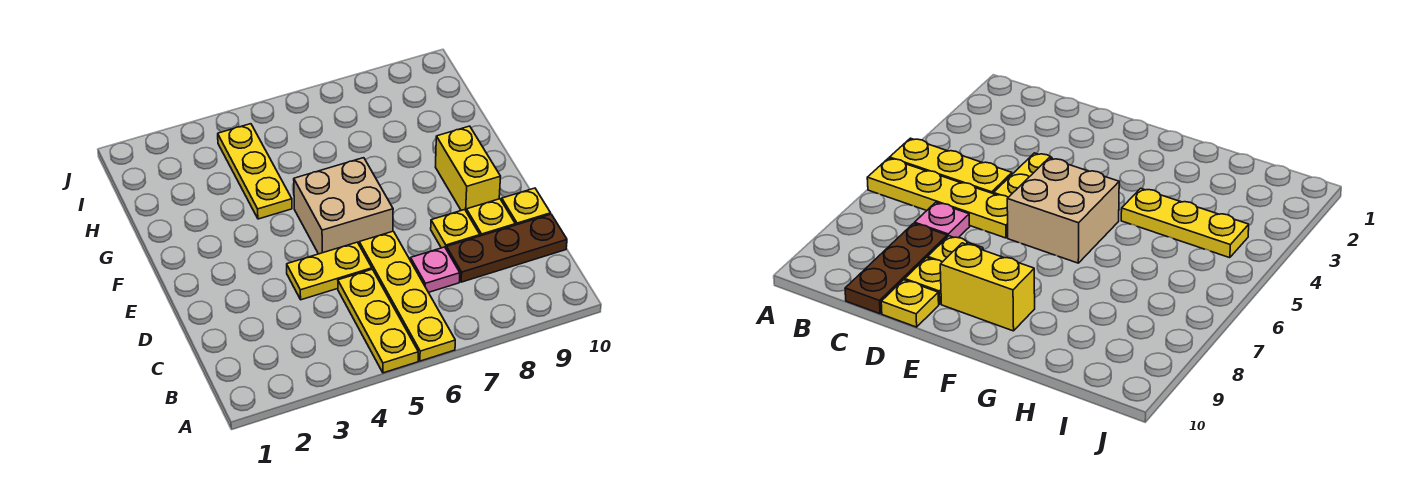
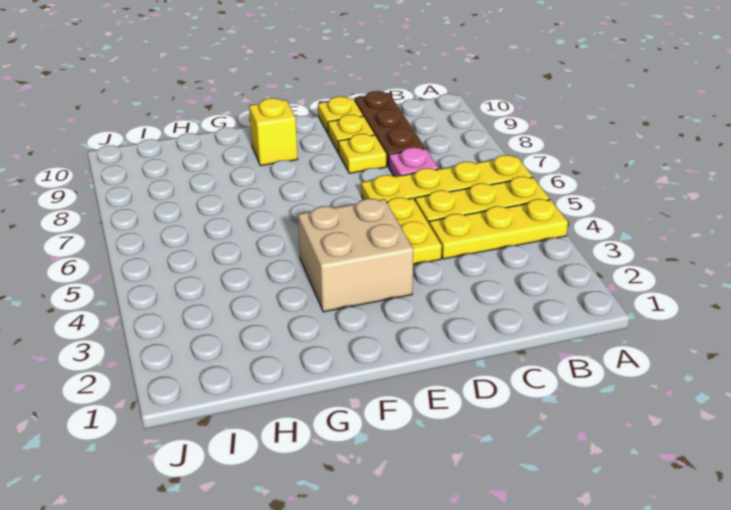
tan 2x2 brick [294,158,393,254] -> tan 2x2 brick moved to [298,199,413,312]
yellow 1x2 brick [436,126,501,210] -> yellow 1x1 brick [249,98,298,166]
yellow 1x3 plate [218,124,292,219] -> yellow 1x3 plate moved to [429,199,568,259]

